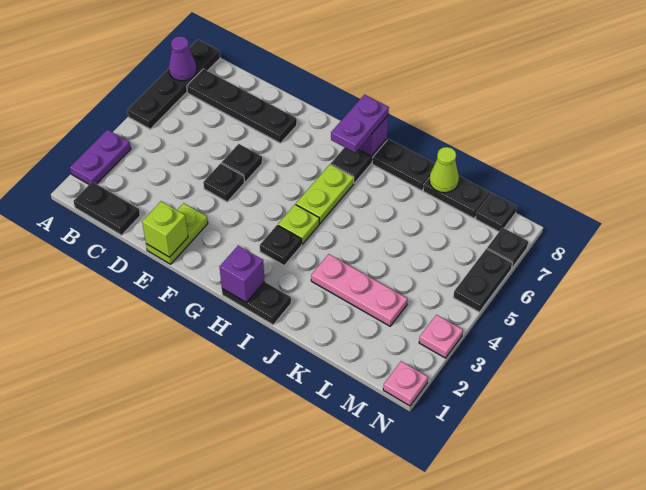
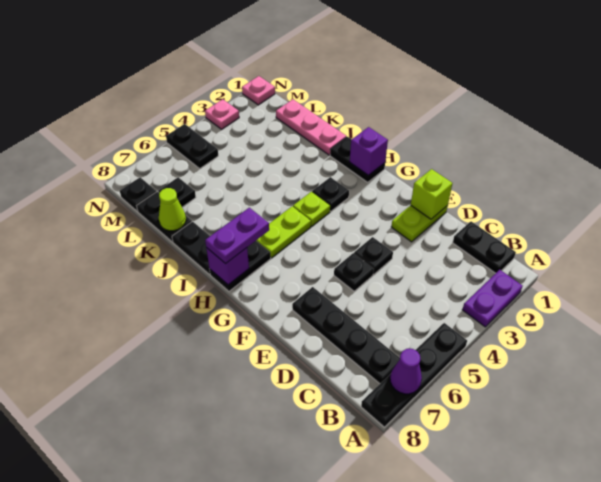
pink 1x3 plate [311,254,407,326] -> pink 1x3 plate moved to [276,99,346,155]
black 1x2 plate [453,249,512,312] -> black 1x2 plate turned to [166,124,218,169]
black 1x1 plate [487,228,528,268] -> black 1x1 plate moved to [158,177,196,207]

